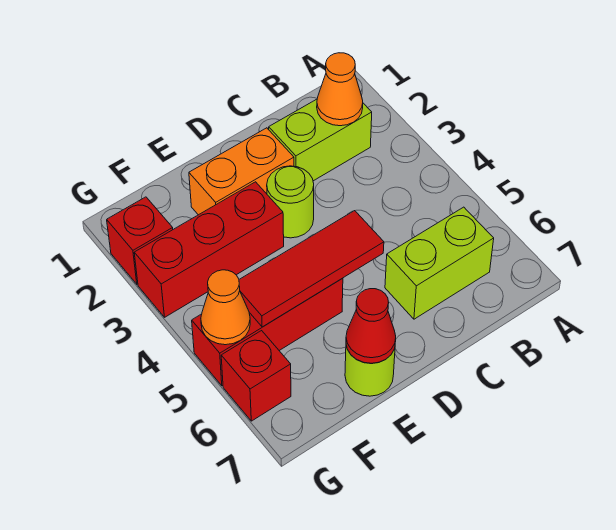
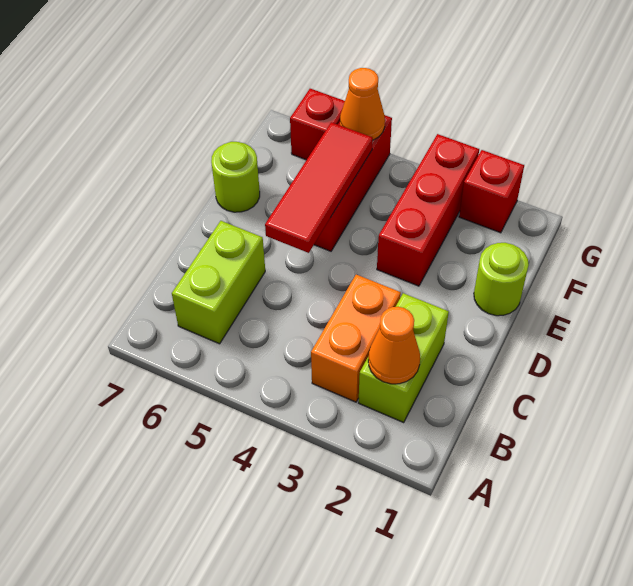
orange 1x2 brick [189,128,294,215] -> orange 1x2 brick moved to [311,275,401,402]
lime 1x1 round brick [267,166,314,238] -> lime 1x1 round brick moved to [474,243,529,316]
red 1x1 cone [346,289,396,363] -> none

